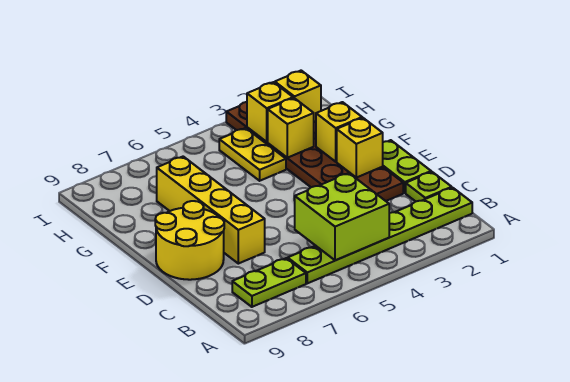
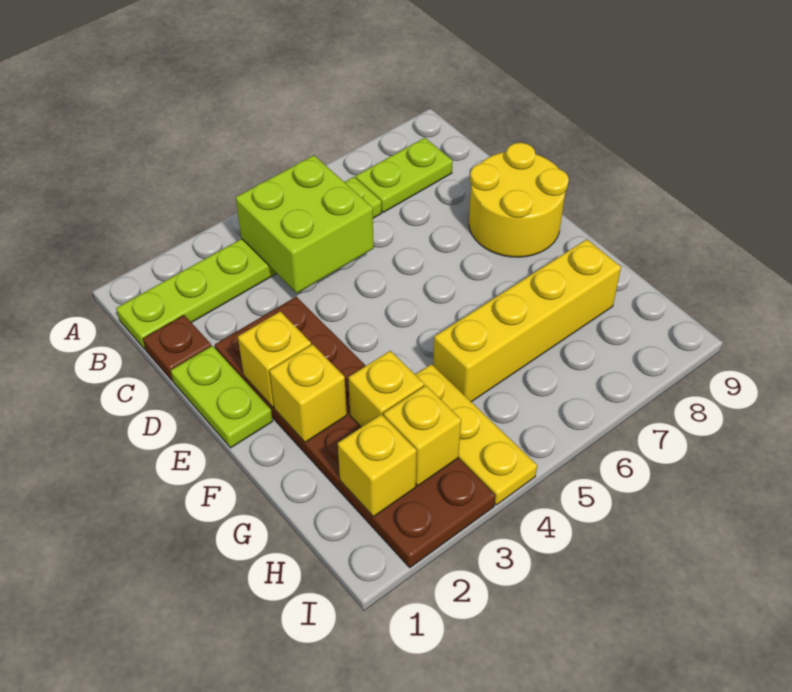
lime 1x1 plate [406,172,452,201] -> brown 1x1 plate [143,315,211,381]
yellow 1x4 brick [157,157,265,264] -> yellow 1x4 brick turned to [433,239,621,402]
yellow 1x2 plate [219,128,286,181] -> yellow 1x3 plate [415,364,537,505]

